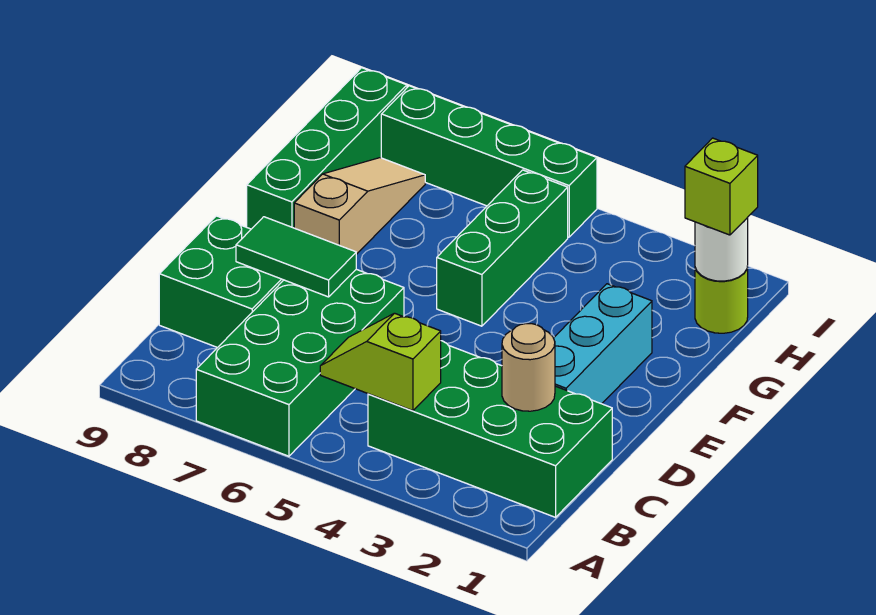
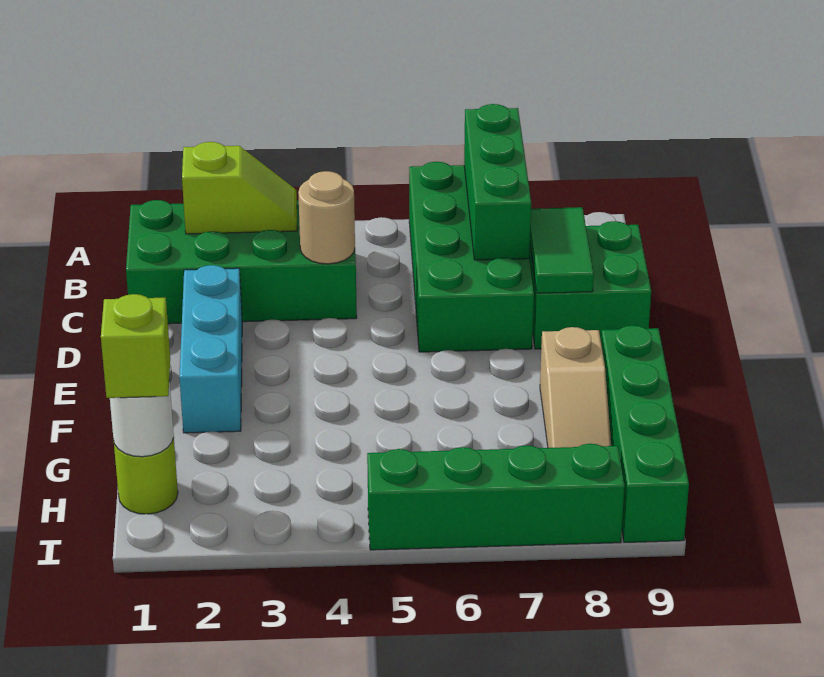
lime 1x2 slope [320,313,441,411] -> lime 1x2 slope moved to [182,142,297,234]
tan 1x1 round brick [502,324,555,411] -> tan 1x1 round brick moved to [298,171,355,264]
green 1x2 tile [236,217,356,297] -> green 1x2 tile turned to [530,207,594,293]
green 1x3 brick [437,170,568,326] -> green 1x3 brick moved to [464,104,531,260]

